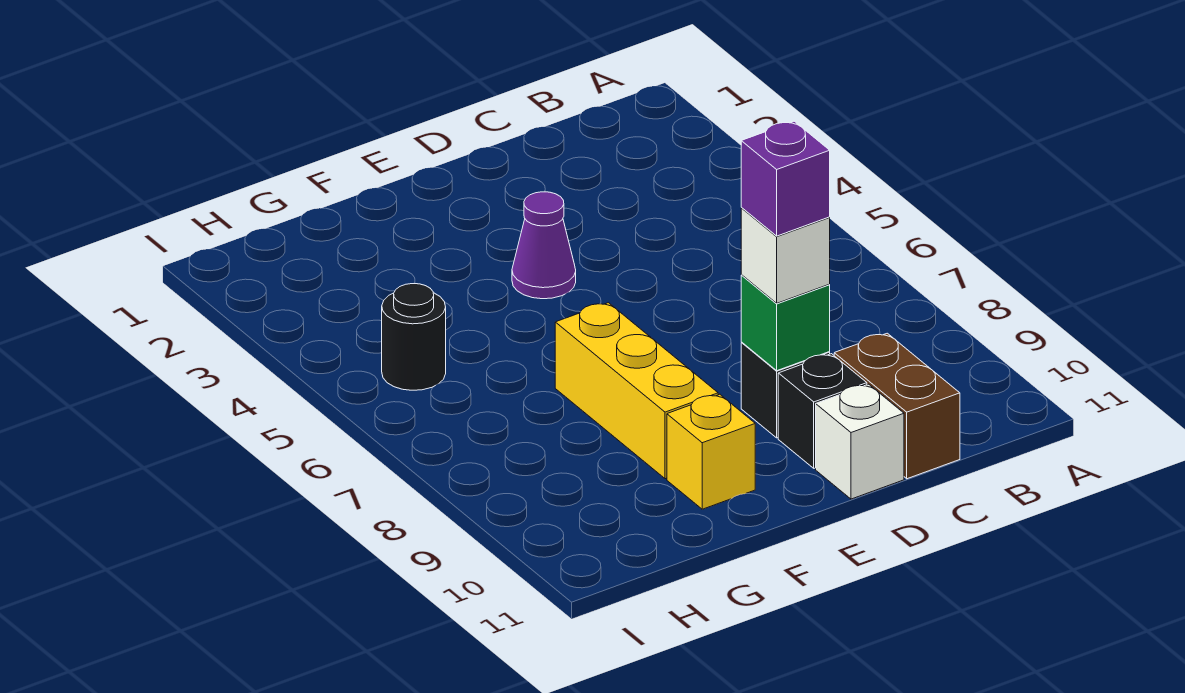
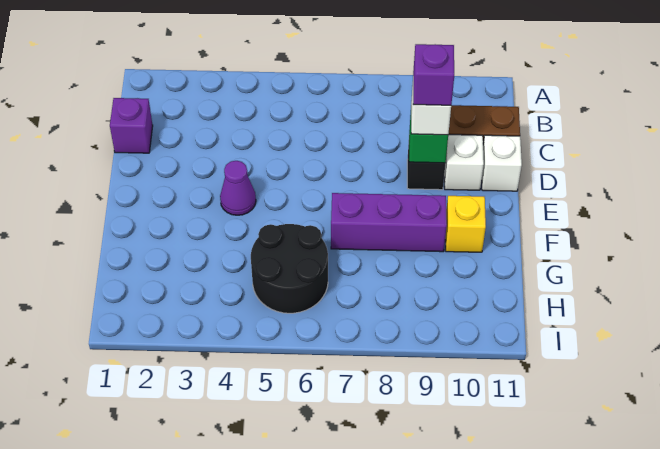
none -> purple 1x1 brick [110,98,153,153]
black 1x1 brick [778,354,867,468] -> white 1x1 brick [444,135,484,190]
yellow 1x3 brick [555,303,718,479] -> purple 1x3 brick [331,193,447,252]
black 1x1 round brick [382,284,446,390] -> black 2x2 round brick [251,224,328,313]

